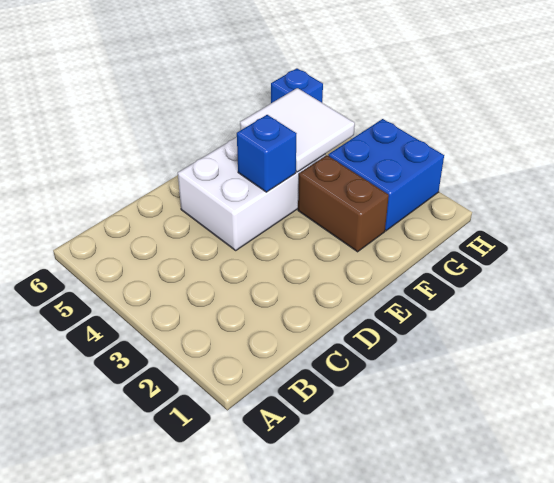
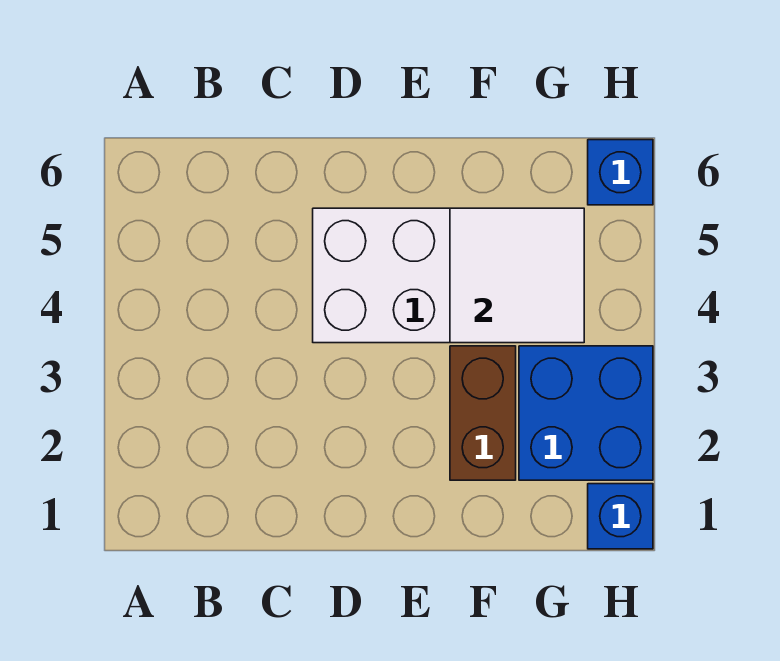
blue 1x1 brick [237,115,297,192] -> blue 1x1 brick moved to [588,484,653,549]

